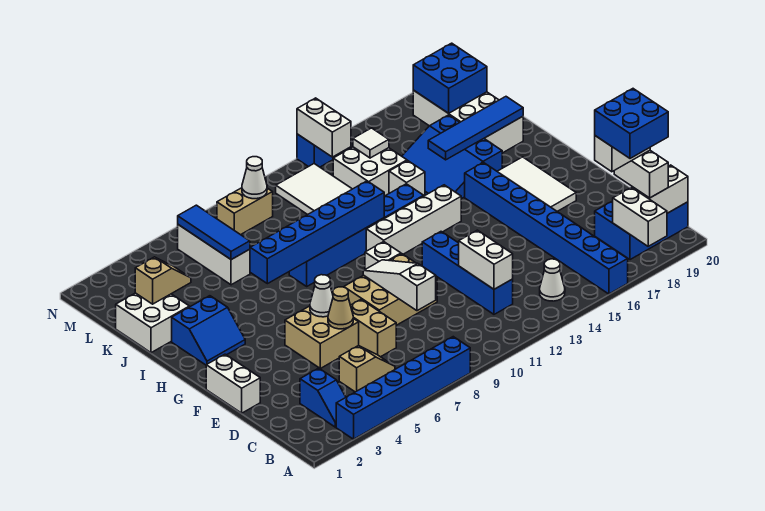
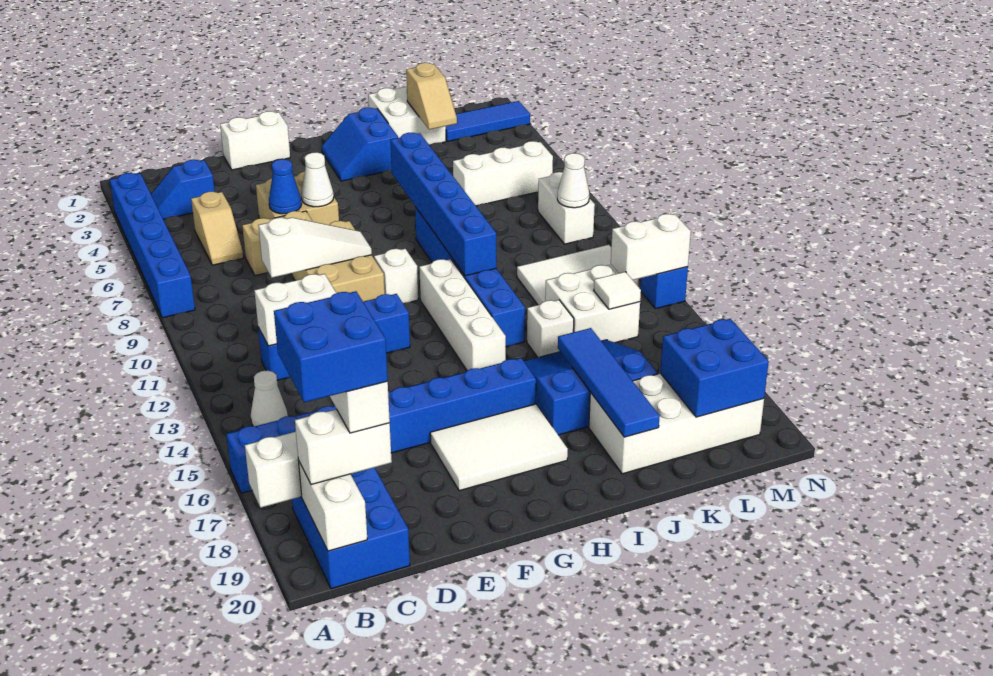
tan 1x1 cone [328,287,353,329] -> blue 1x1 cone [269,159,302,214]
blue 1x3 tile [178,205,250,260] -> blue 1x3 tile moved to [446,101,530,141]
tan 1x2 brick [217,188,273,235] -> white 1x2 brick [538,172,595,244]

